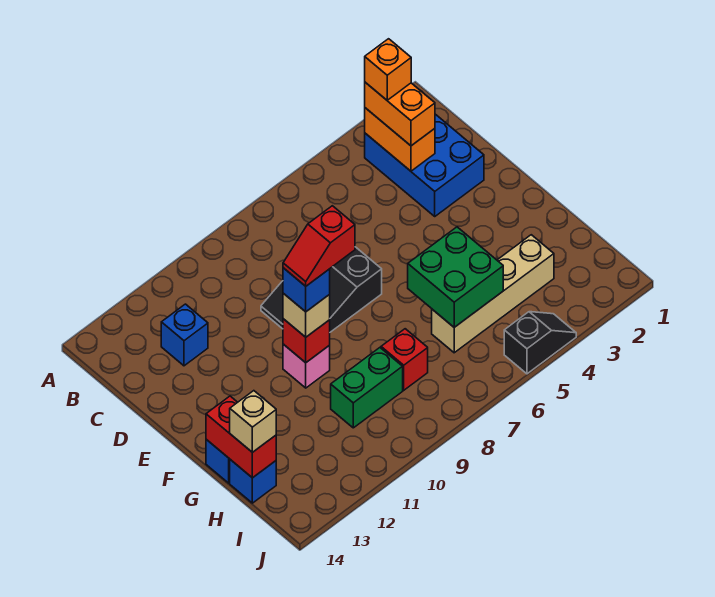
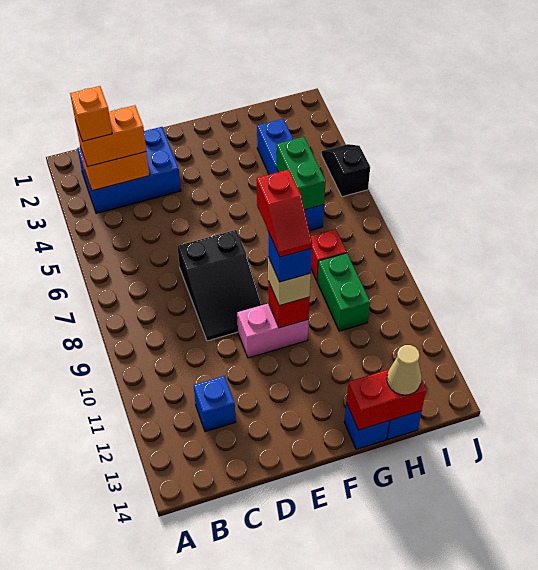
pink 1x1 brick [283,344,330,388] -> pink 1x2 brick [237,303,309,358]
green 2x2 brick [408,227,503,327] -> green 1x2 brick [276,137,326,210]
tan 1x4 brick [432,235,554,353] -> blue 1x4 brick [257,119,324,231]
tan 1x1 brick [230,391,276,452] -> tan 1x1 cone [387,345,422,395]

